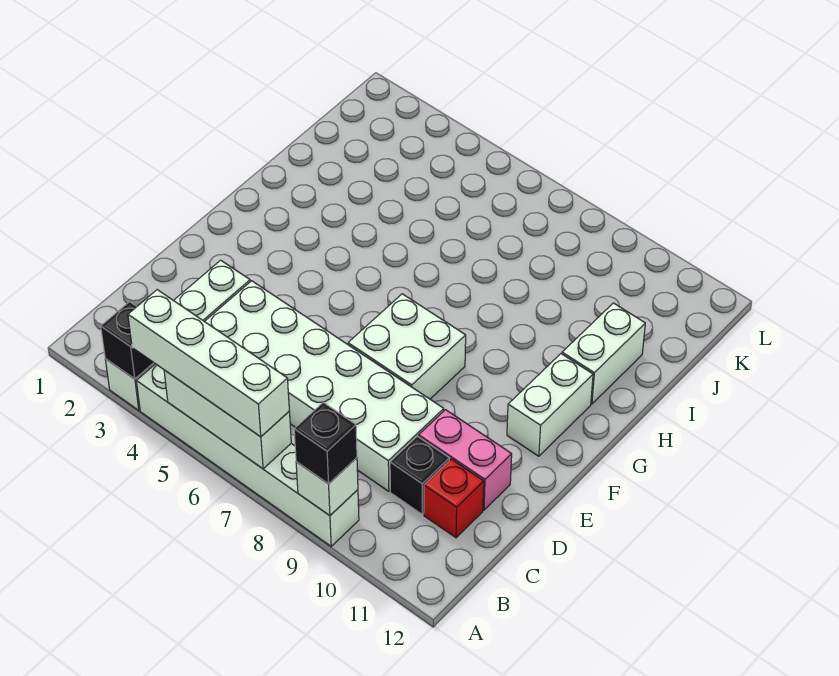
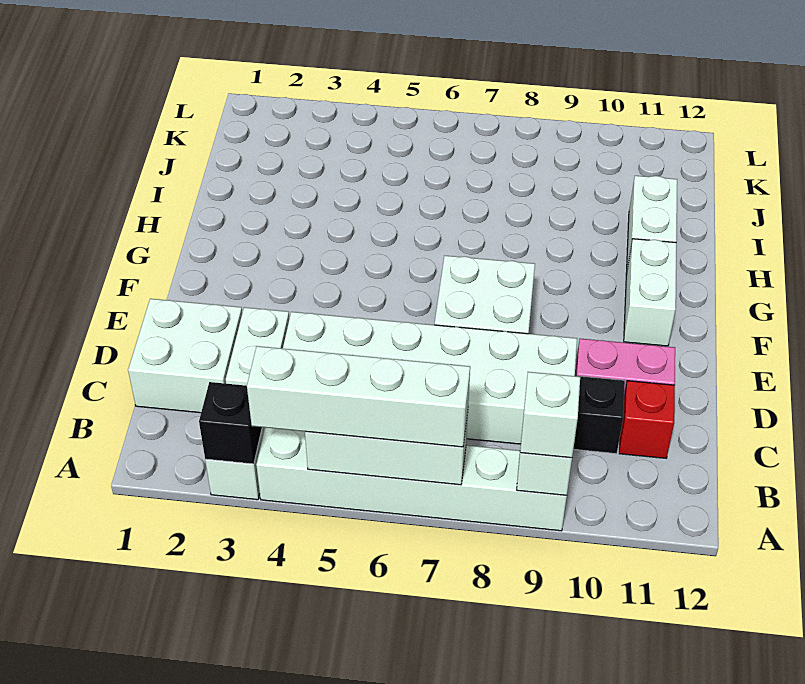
black 1x1 brick [294,402,357,484] -> white 1x1 brick [520,372,580,458]
none -> white 2x2 brick [128,299,242,413]

